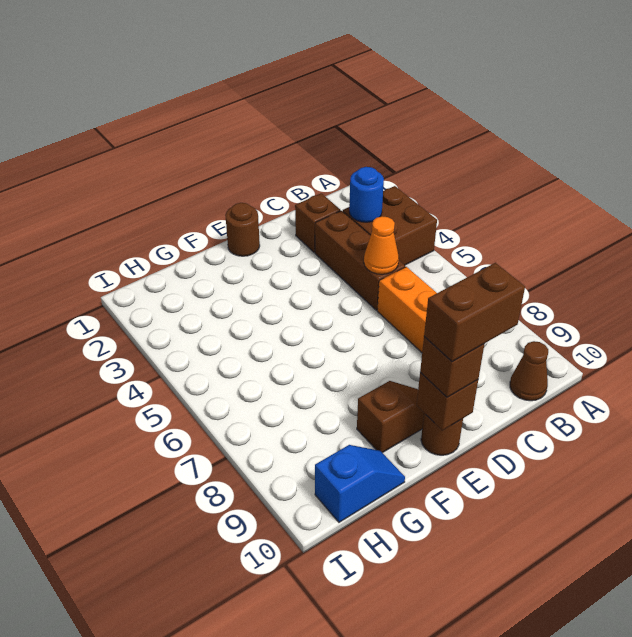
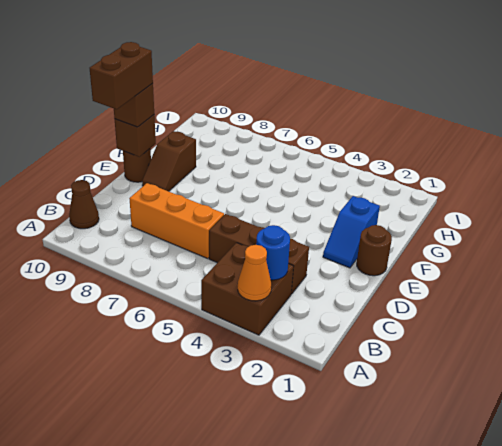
brown 1x1 brick [295,193,340,252] -> none
orange 1x1 cone [364,216,399,274] -> orange 1x1 cone moved to [238,245,271,301]
blue 1x2 slope [315,445,405,522] -> blue 1x2 slope moved to [323,196,380,268]

